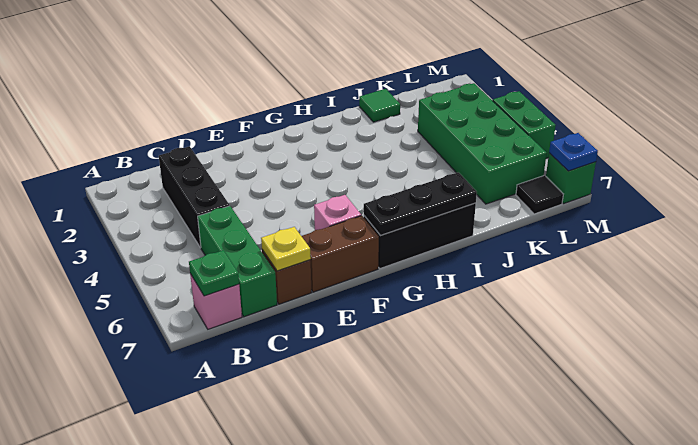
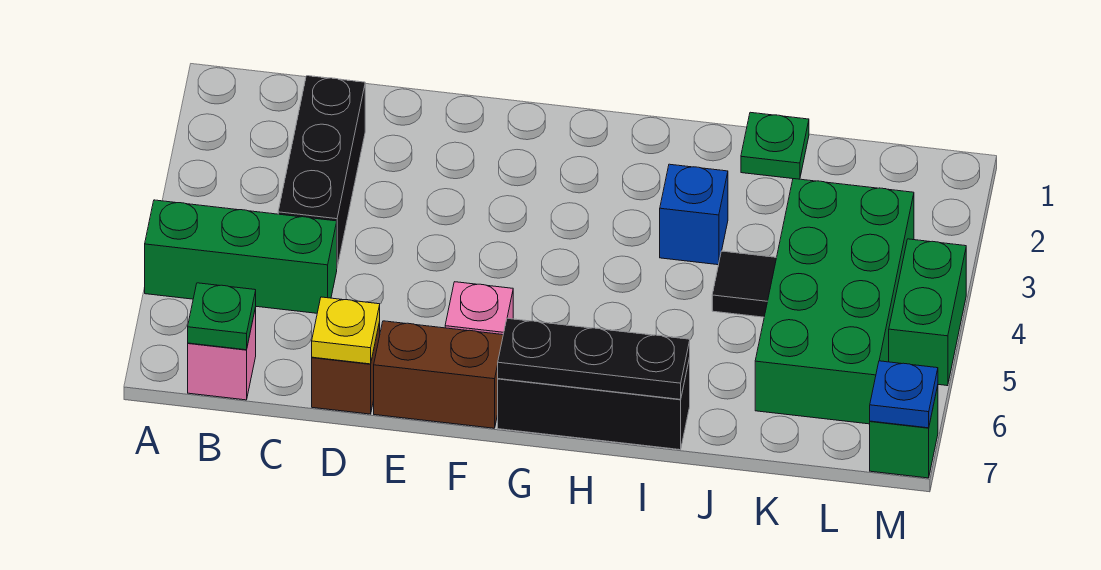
green 1x3 brick [198,206,277,317] -> green 1x3 brick turned to [145,200,337,313]
none -> blue 1x1 brick [660,164,728,265]
green 1x1 tile [359,89,400,122] -> green 1x1 plate [741,112,809,179]
black 1x1 tile [516,176,563,214] -> black 1x1 tile moved to [712,251,777,317]

